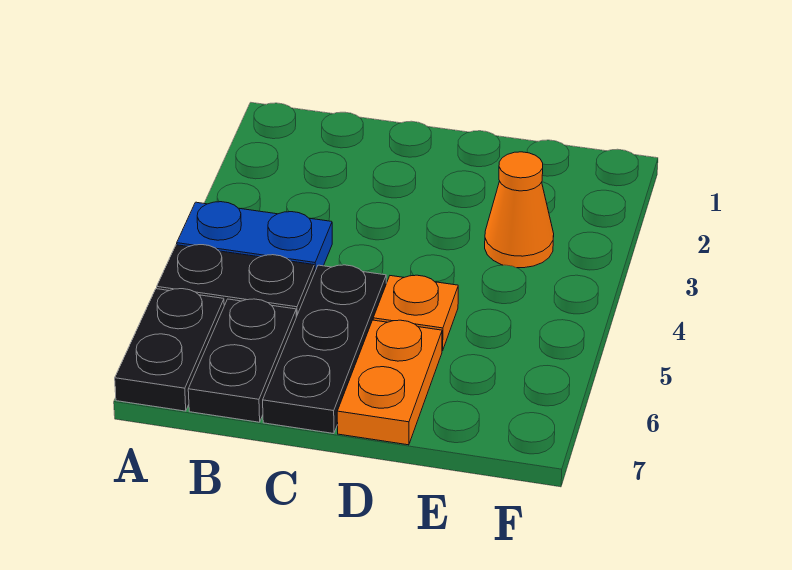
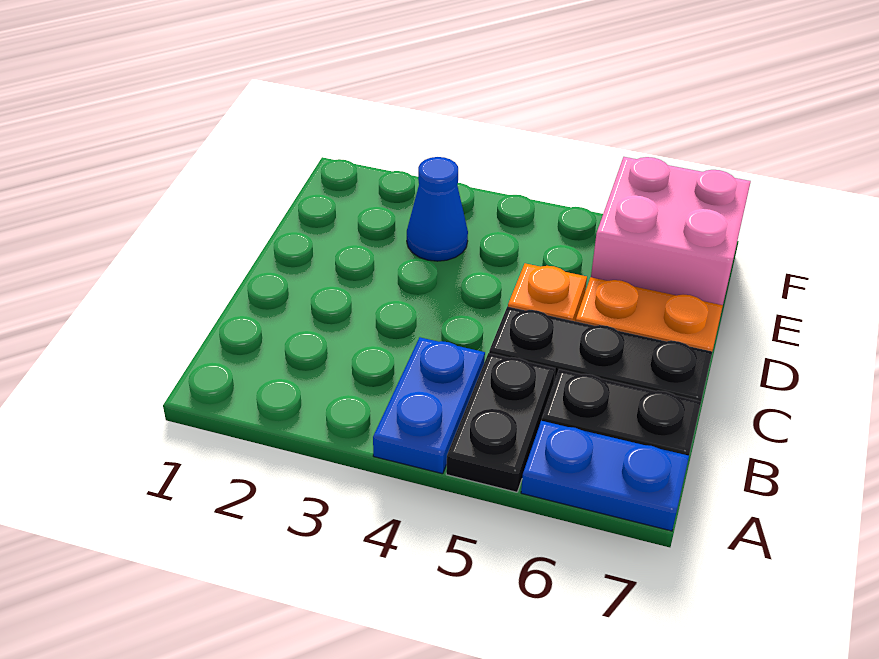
black 1x2 plate [115,289,224,411] -> blue 1x2 plate [521,421,689,531]
orange 1x1 cone [485,152,554,268] -> blue 1x1 cone [407,157,468,261]
none -> pink 2x2 brick [591,157,751,305]

